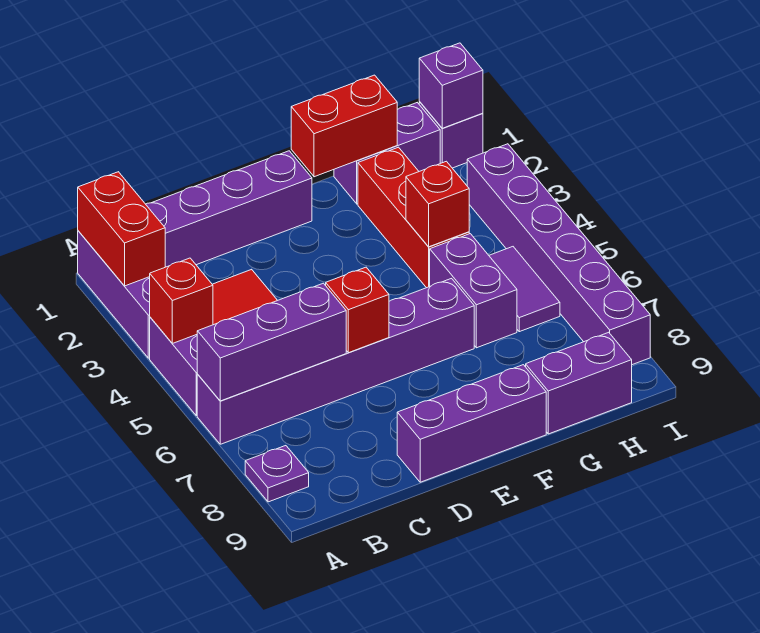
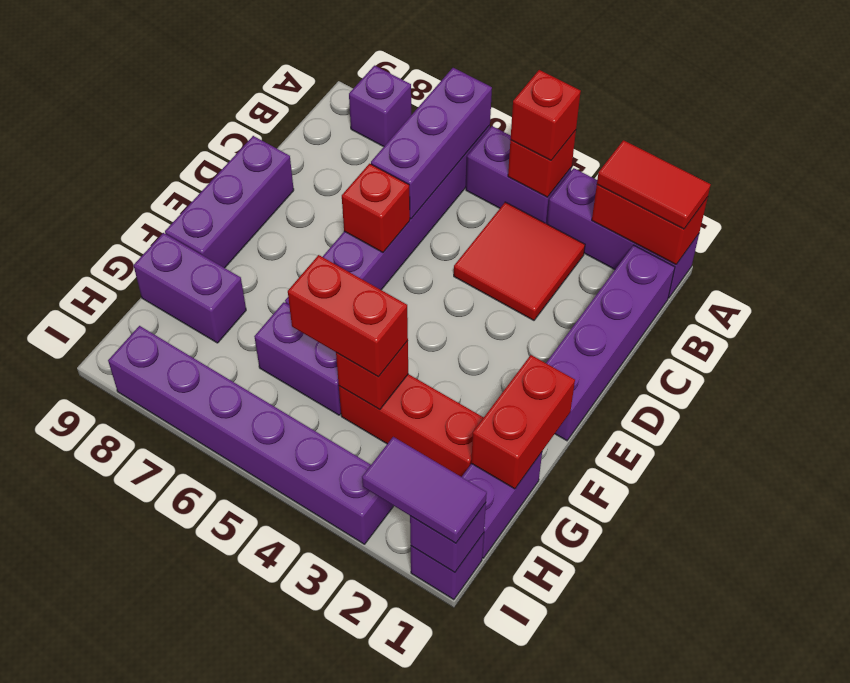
none -> red 1x2 tile [597,140,711,229]
none -> red 1x1 brick [510,70,581,161]
purple 1x1 plate [245,446,309,502] -> purple 1x1 brick [349,66,411,147]
none -> red 1x2 brick [288,255,408,377]
purple 1x2 brick [526,332,632,434] -> purple 1x2 brick turned to [133,233,246,343]
purple 1x2 tile [489,247,560,332] -> purple 1x2 tile moved to [362,437,487,543]

